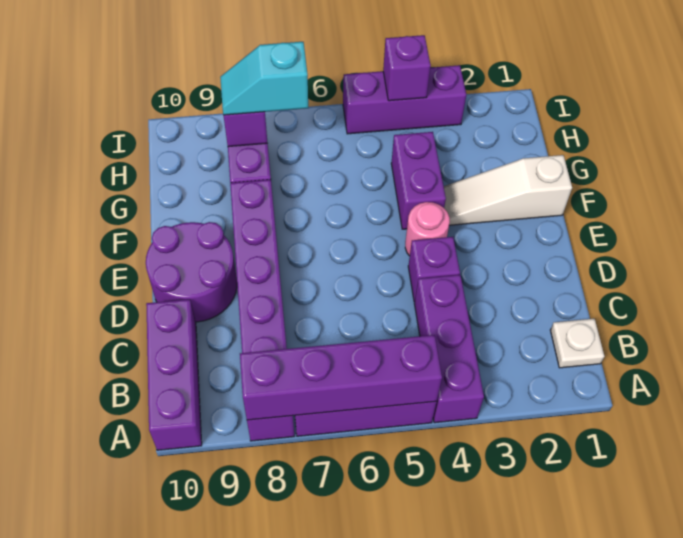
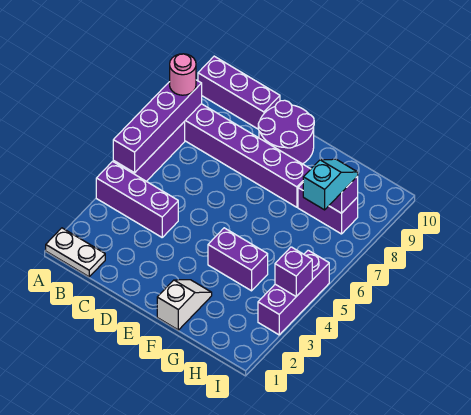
white 1x1 plate [550,319,604,368] -> white 1x2 plate [46,228,105,277]
purple 1x1 brick [408,237,460,302] -> none
pink 1x1 round brick [405,202,450,256] -> pink 1x1 round brick moved to [170,54,196,95]
white 1x3 slope [444,155,572,225] -> white 1x2 slope [157,280,212,330]

